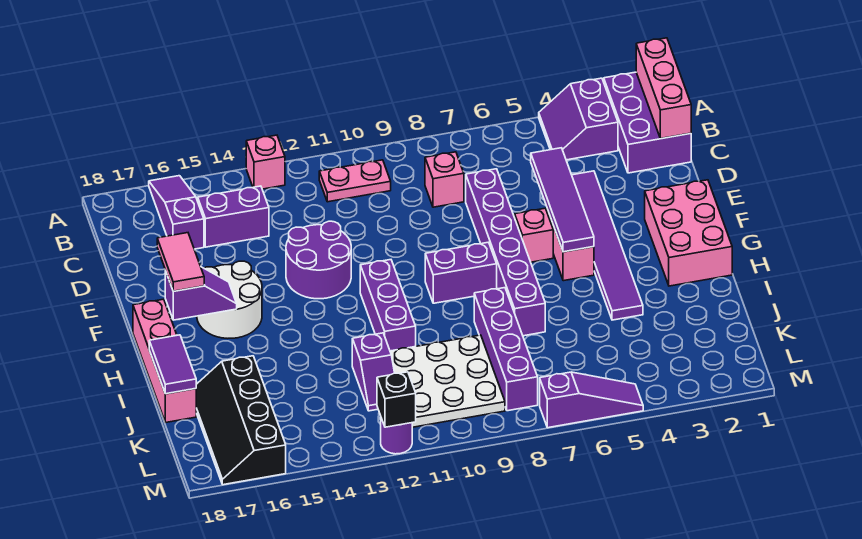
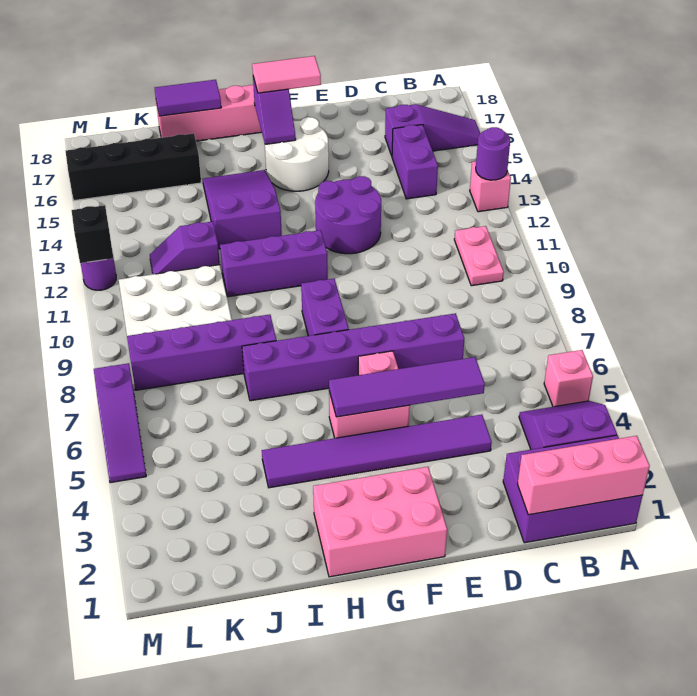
none -> purple 1x1 round brick [476,127,510,180]
pink 1x1 brick [425,152,464,207] -> pink 1x1 brick moved to [544,350,593,407]
none -> purple 2x3 slope [203,170,282,249]

